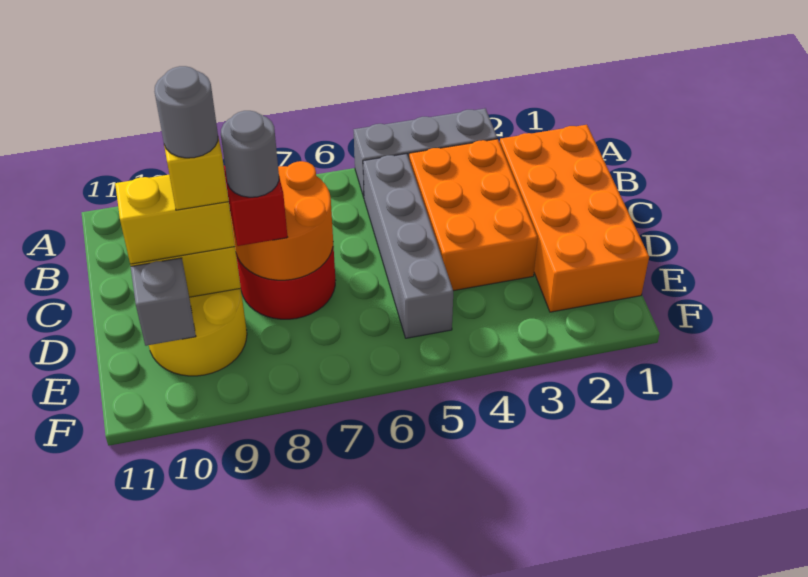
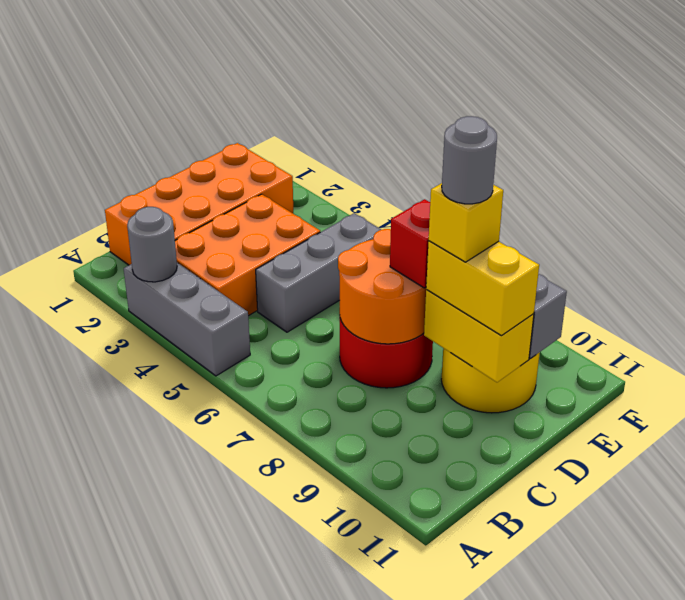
grey 1x4 brick [363,154,453,338] -> grey 1x3 brick [256,213,381,332]
grey 1x1 round brick [221,111,279,197] -> grey 1x1 round brick moved to [127,207,177,282]

